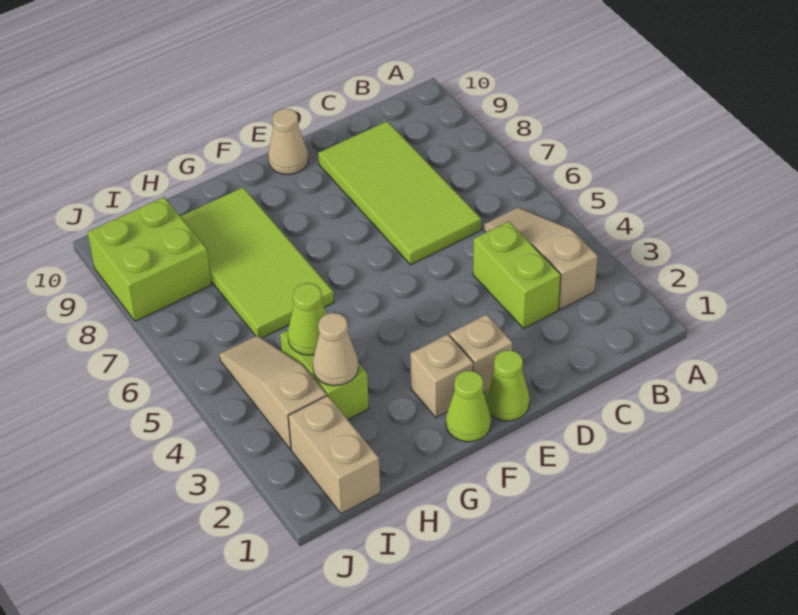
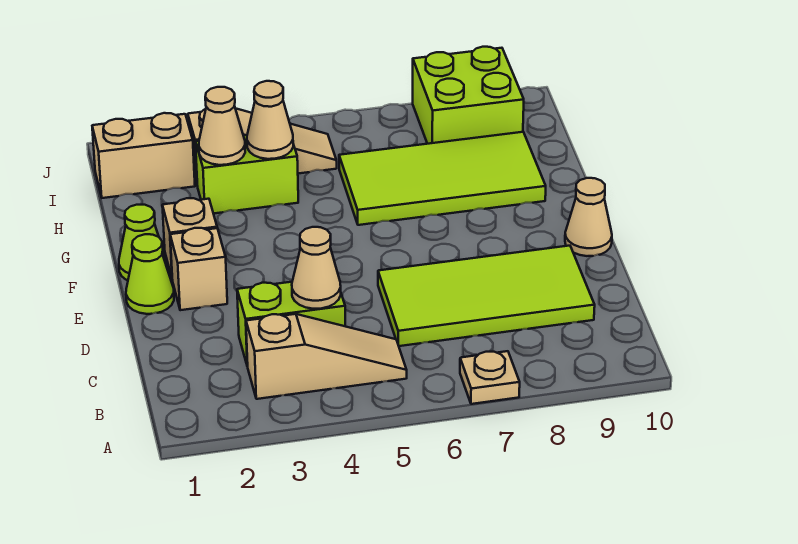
none -> tan 1x1 plate [460,351,520,404]
none -> tan 1x1 cone [292,227,341,309]
lime 1x1 cone [288,283,327,355] -> tan 1x1 cone [247,81,293,159]

